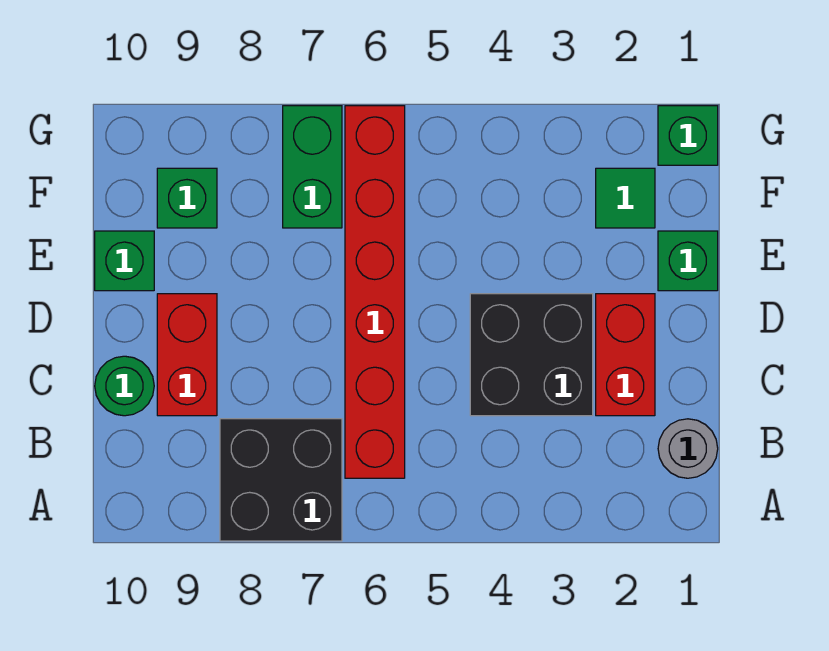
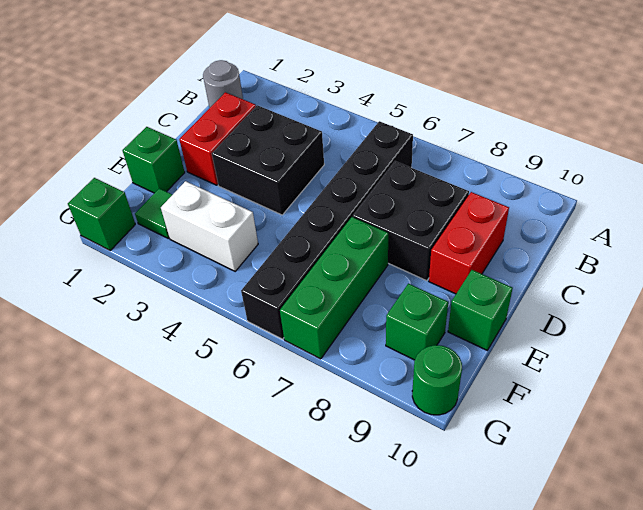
black 2x2 brick [220,419,342,541] -> black 2x2 brick moved to [353,161,469,281]
red 1x6 brick [345,106,405,478] -> black 1x6 brick [241,121,413,339]
green 1x1 round brick [95,356,154,416] -> green 1x1 round brick moved to [412,345,462,415]
none -> white 1x2 brick [161,181,258,271]
green 1x2 brick [283,106,342,228] -> green 1x3 brick [280,217,388,359]

